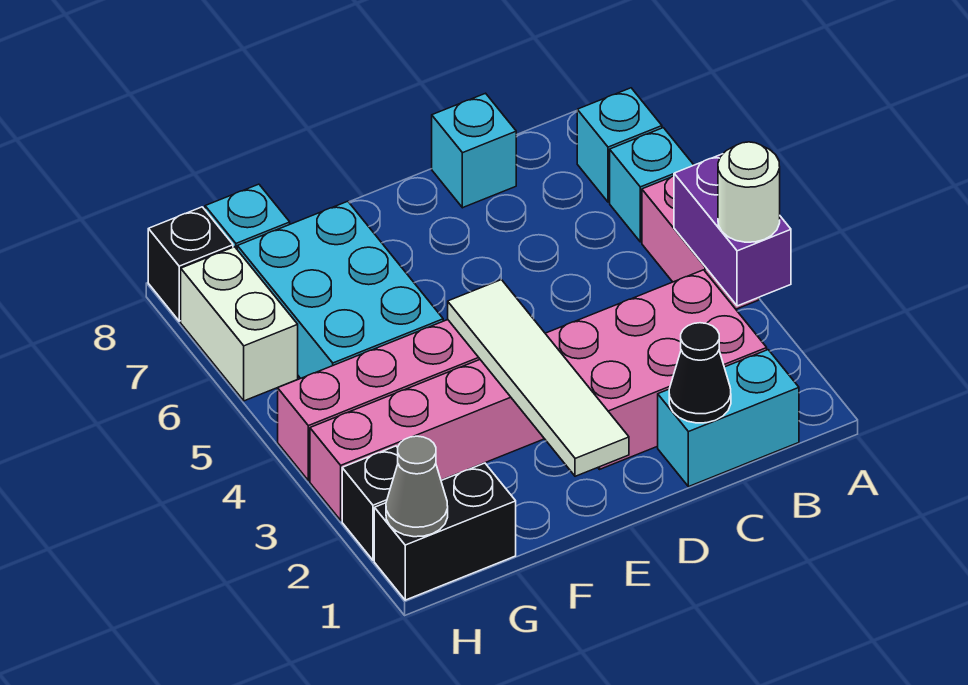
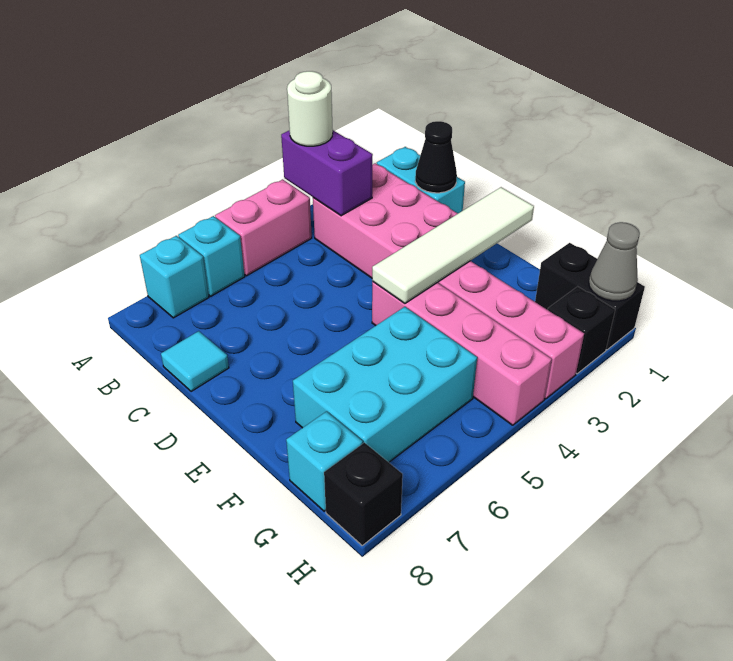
purple 1x2 brick [674,154,791,306] -> purple 1x2 brick turned to [281,130,373,216]
cyan 1x1 brick [432,93,516,208] -> cyan 1x1 tile [161,331,229,392]
white 1x2 brick [181,247,298,401] -> none

